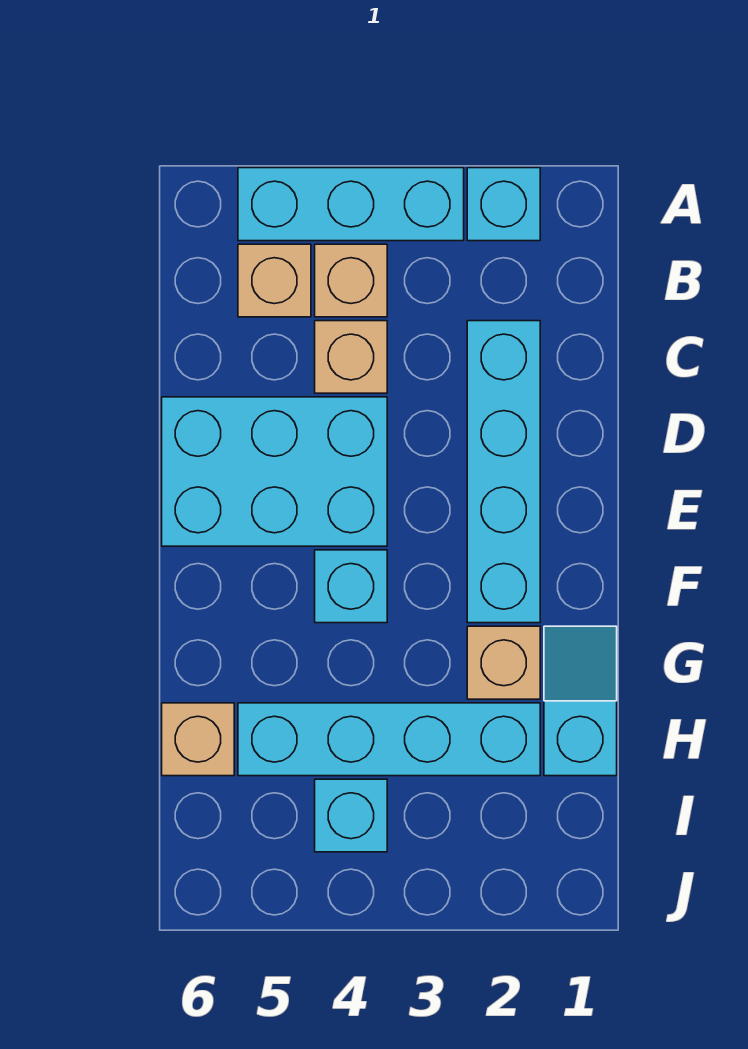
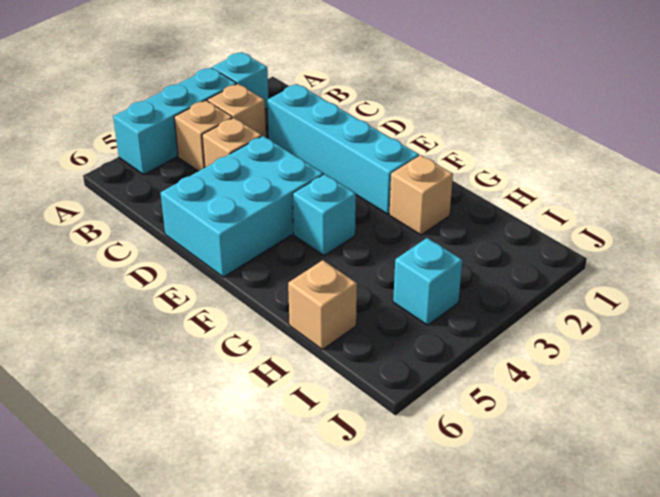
tan 1x1 brick [238,244,311,317] -> tan 1x1 brick moved to [207,84,266,137]
cyan 1x2 slope [544,626,617,776] -> none
cyan 1x4 brick [238,703,540,776] -> none

